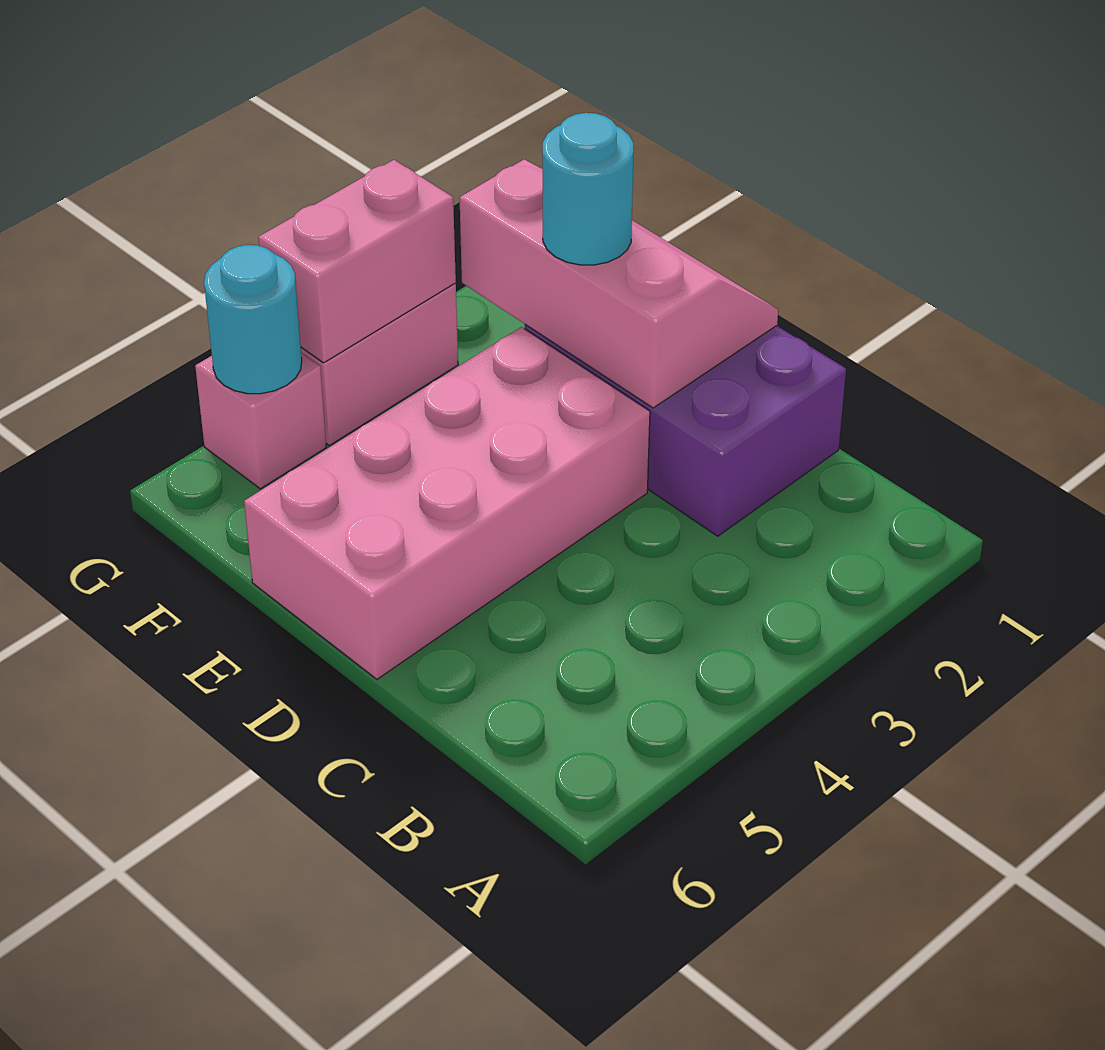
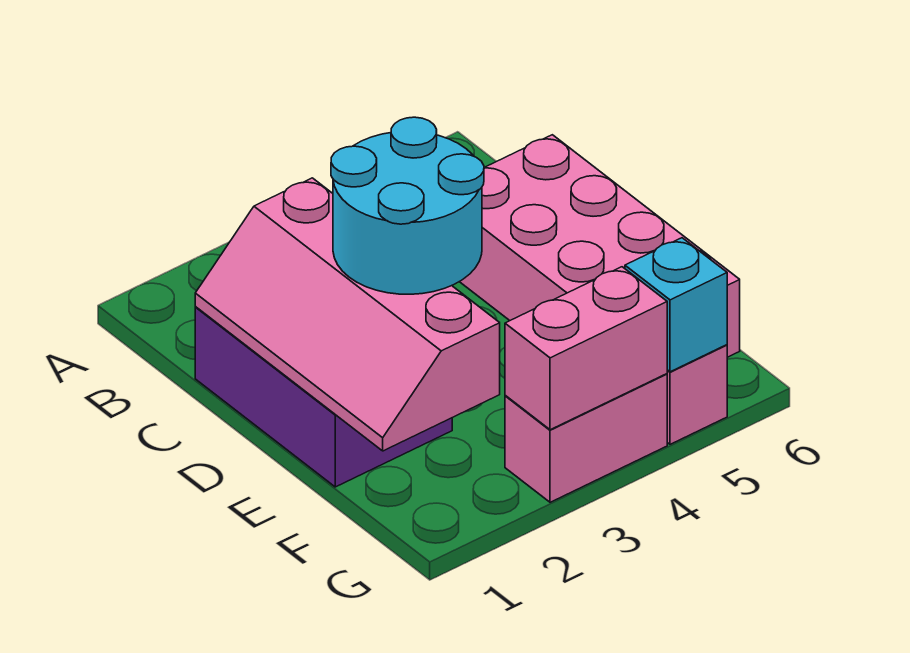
pink 2x3 slope [459,159,778,408] -> pink 2x4 slope [195,178,500,451]
pink 2x4 brick [244,327,650,679] -> pink 2x4 brick turned to [460,135,740,357]
cyan 1x1 round brick [543,113,634,265] -> cyan 2x2 round brick [331,117,484,294]
cyan 1x1 round brick [204,245,302,394] -> cyan 1x1 brick [625,238,727,372]

